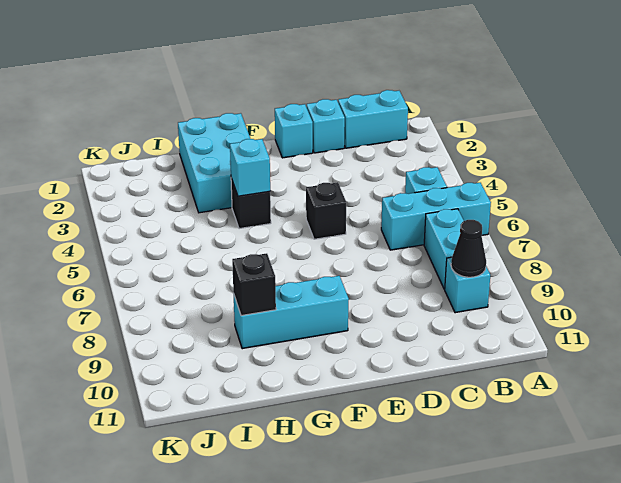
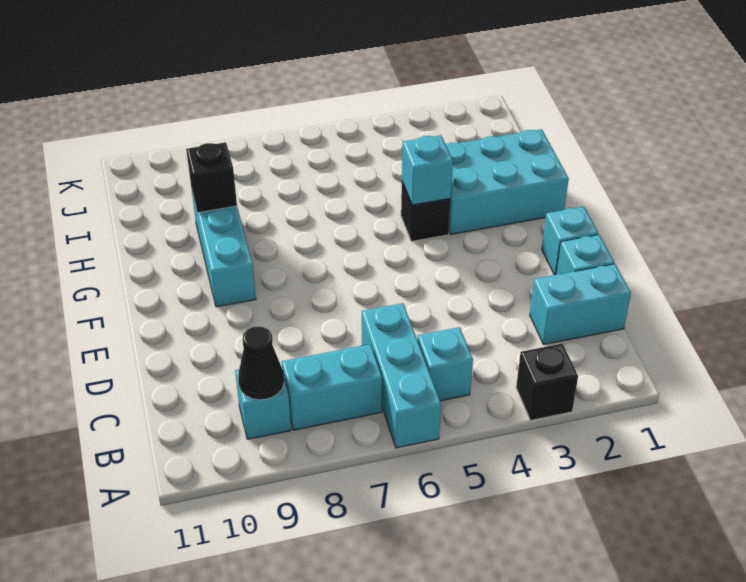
cyan 1x2 brick [338,90,408,148] -> cyan 1x2 brick turned to [530,264,631,345]
black 1x1 brick [306,182,346,239] -> black 1x1 brick moved to [516,344,578,420]

